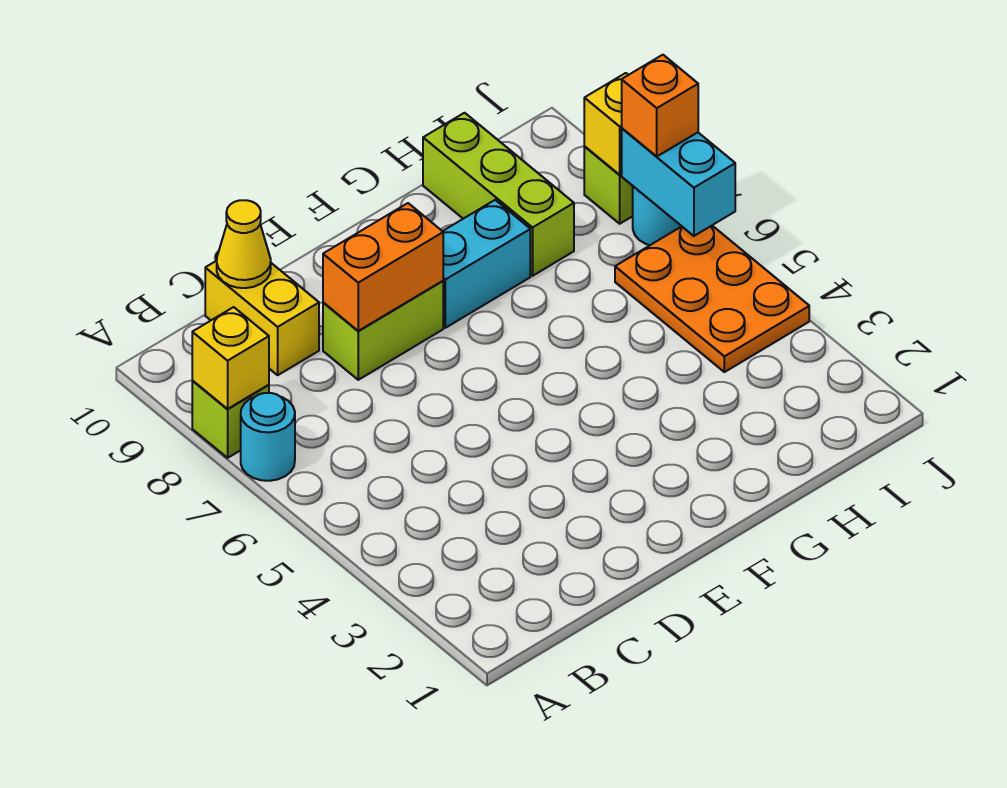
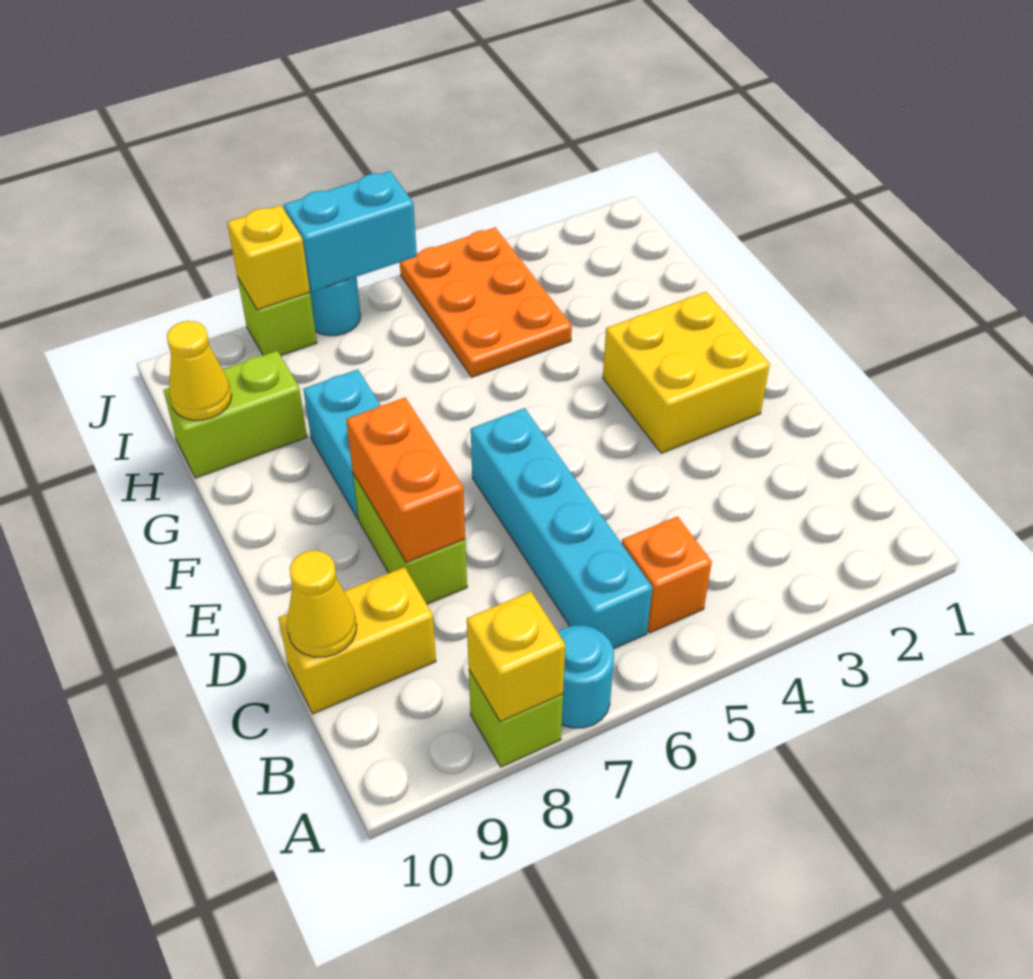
none -> cyan 1x4 brick [471,408,652,649]
none -> yellow 2x2 brick [603,292,770,453]
lime 1x3 brick [423,113,574,276] -> lime 1x2 brick [163,351,307,478]
none -> yellow 1x1 cone [167,321,232,420]
orange 2x3 plate [615,226,809,372] -> orange 2x3 plate turned to [400,228,572,377]
orange 1x1 brick [622,55,698,157] -> orange 1x1 brick moved to [622,516,712,633]

